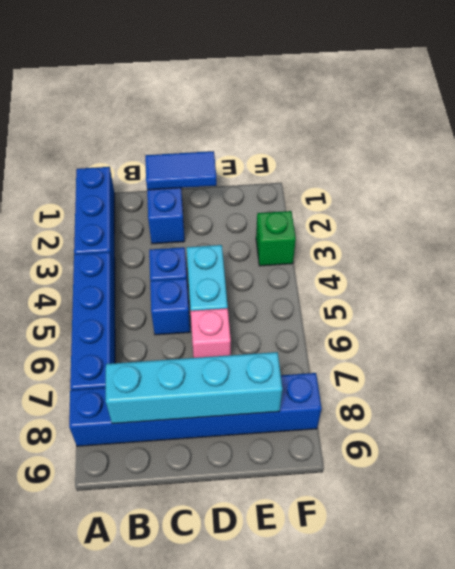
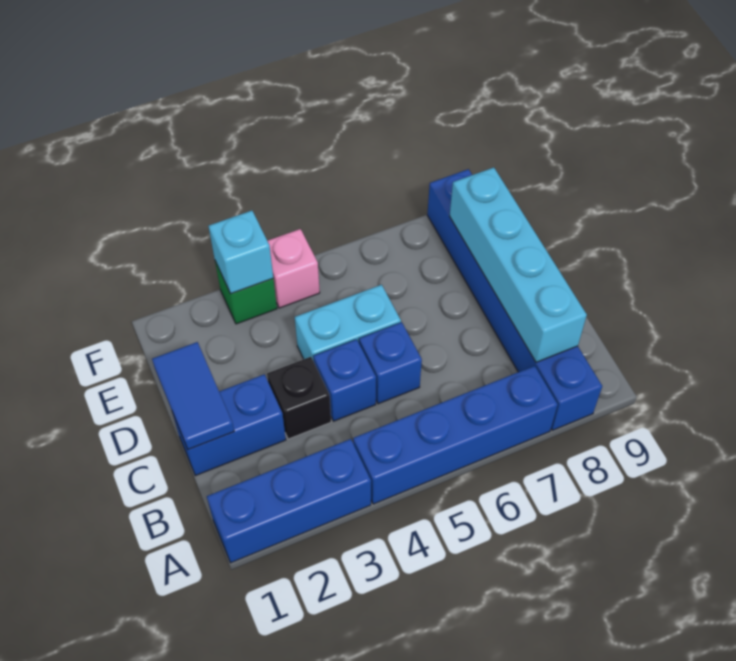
none -> black 1x1 brick [267,357,331,439]
pink 1x1 brick [191,308,231,358] -> pink 1x1 brick moved to [268,229,320,308]
none -> cyan 1x1 brick [209,211,273,294]

